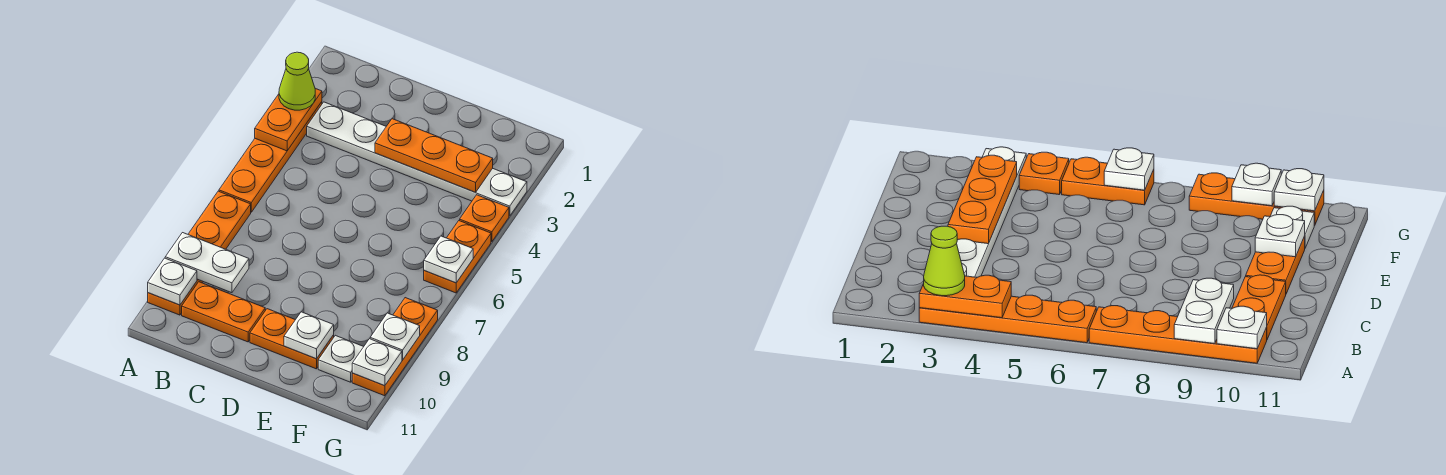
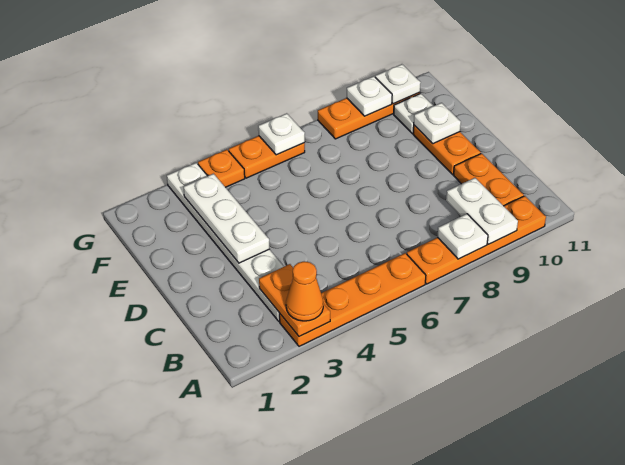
orange 1x2 plate [255,88,322,151] -> orange 1x2 plate turned to [259,264,330,337]
lime 1x1 cone [279,52,315,110] -> orange 1x1 cone [286,261,323,321]
white 1x1 plate [148,258,197,305] -> white 1x1 plate moved to [437,214,488,259]
orange 1x3 plate [375,119,493,192] -> white 1x3 plate [184,174,269,263]

